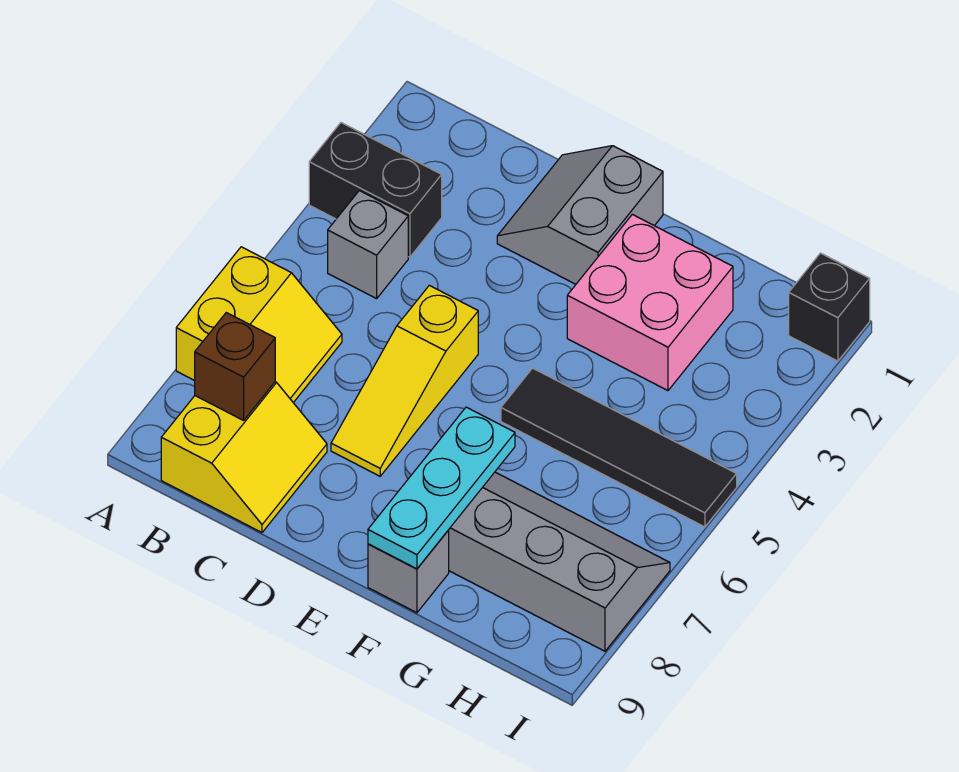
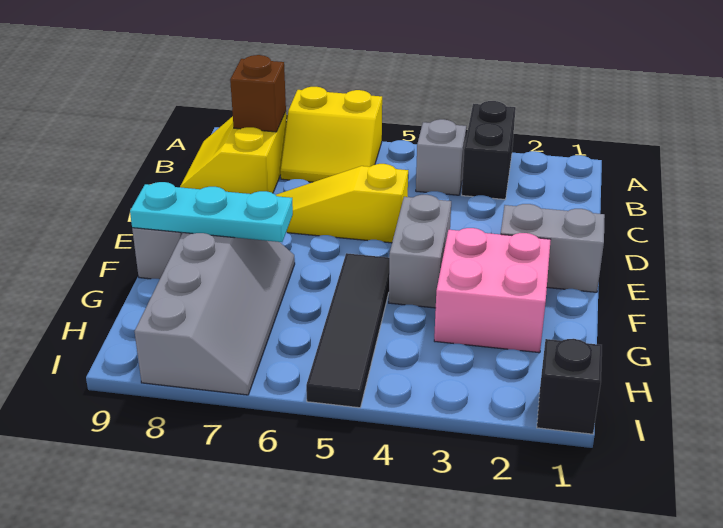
yellow 2x2 slope [161,382,327,533] -> yellow 2x2 slope turned to [180,112,287,194]
none -> grey 1x2 brick [389,195,451,308]

